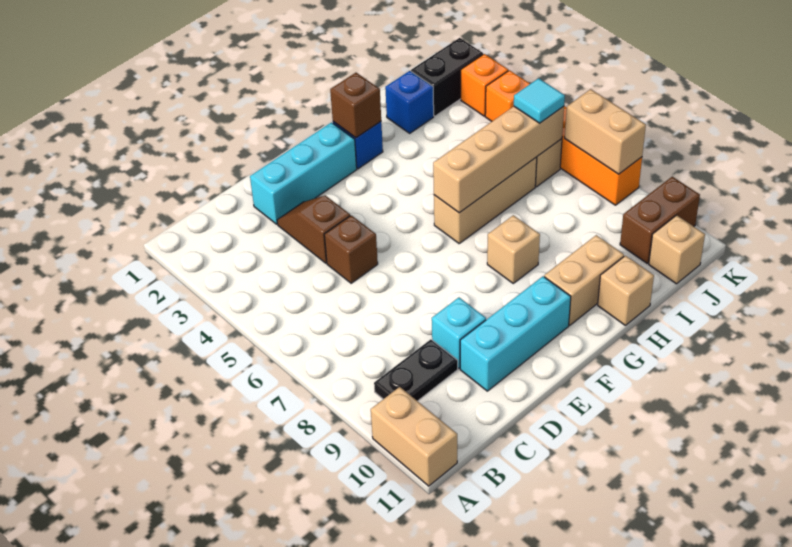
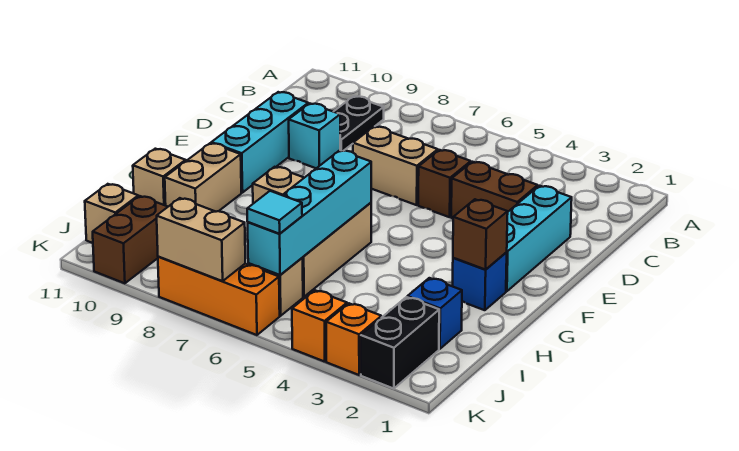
tan 1x2 brick [371,387,457,486] -> tan 1x2 brick moved to [353,126,438,205]
brown 1x2 slope [277,195,350,263] -> brown 1x2 brick [451,162,538,218]
tan 1x4 brick [433,106,564,213] -> cyan 1x4 brick [248,150,371,275]

